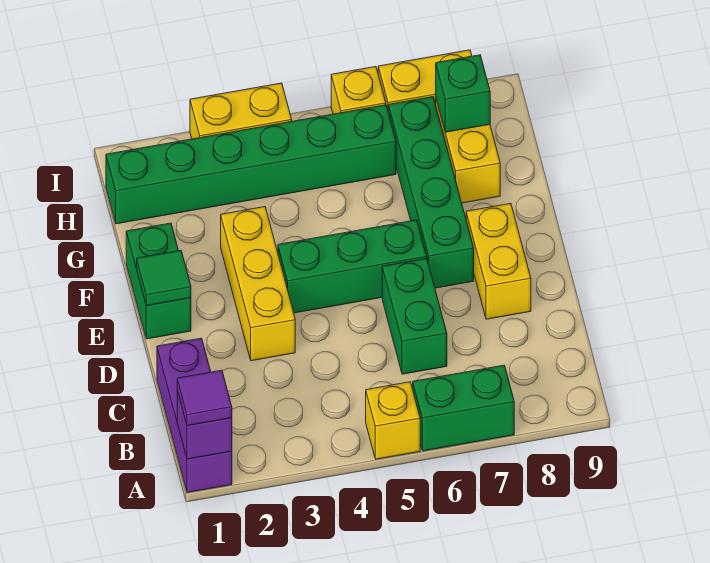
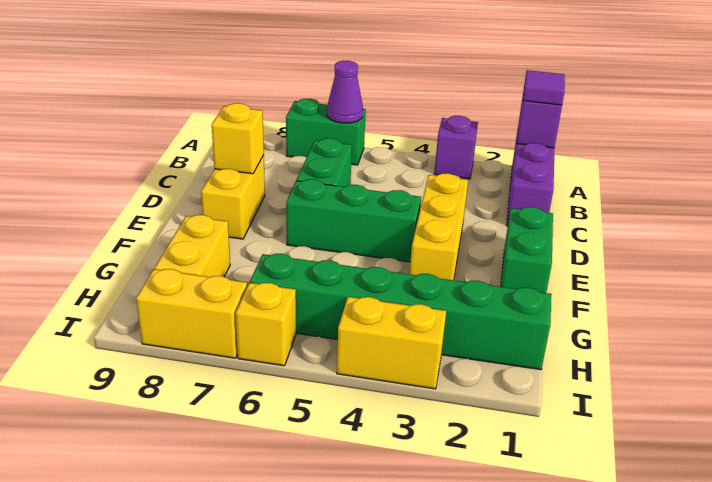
none -> purple 1x1 brick [434,116,478,179]
yellow 1x1 brick [366,382,420,459] -> yellow 1x1 brick moved to [212,103,264,174]
none -> purple 1x1 cone [327,61,363,123]
green 1x1 tile [137,250,191,306] -> none
green 1x4 brick [389,97,474,288] -> none
green 1x1 brick [436,55,490,132] -> none

